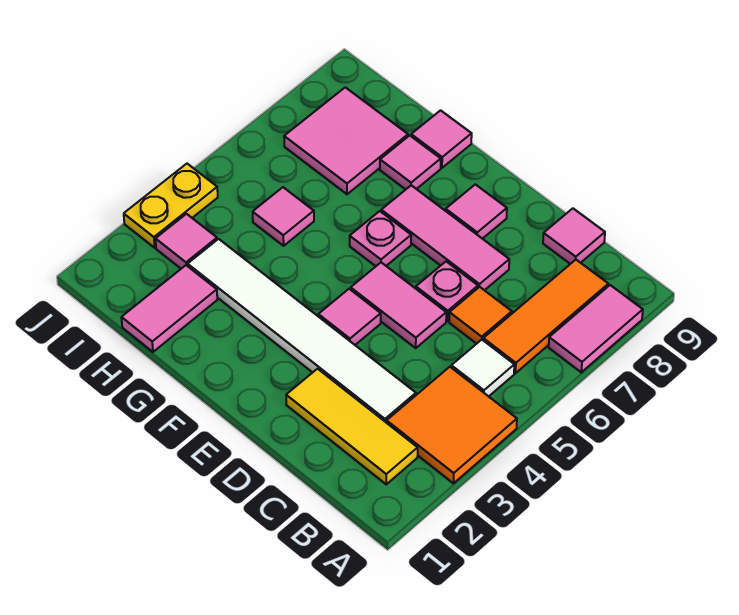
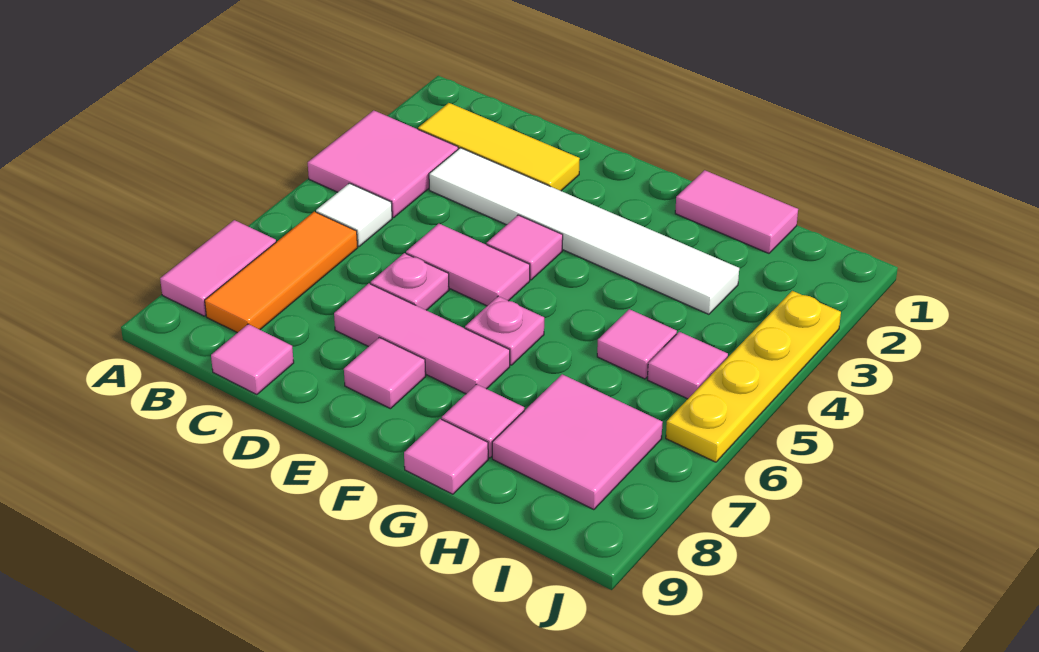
orange 2x2 tile [387,367,517,483] -> pink 2x2 tile [308,110,458,218]
orange 1x1 tile [449,287,512,344] -> none
pink 1x2 tile [121,265,217,352] -> pink 1x2 tile turned to [675,170,798,253]
pink 1x1 tile [156,214,217,269] -> pink 1x1 tile moved to [647,332,728,399]
yellow 1x2 plate [124,164,218,248] -> yellow 1x4 plate [666,291,841,462]

